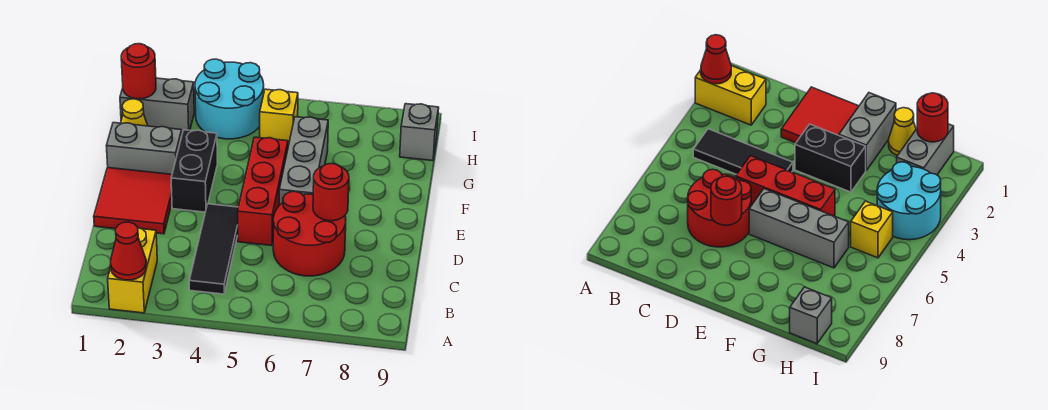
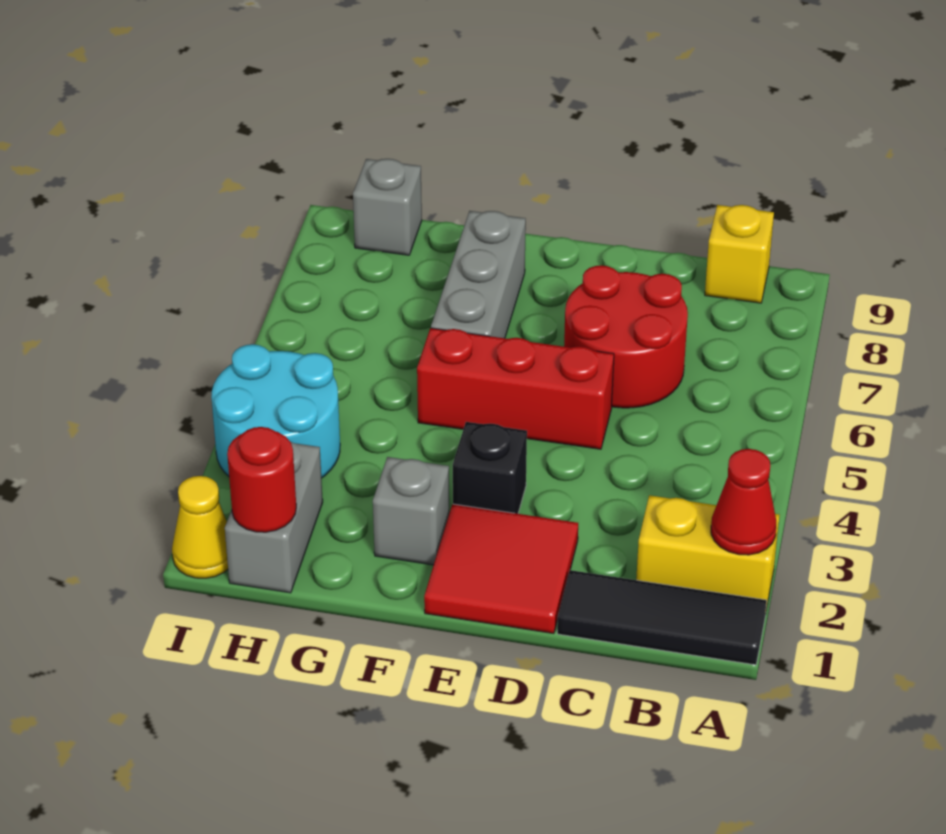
black 1x3 tile [189,204,238,294] -> black 1x3 tile moved to [557,570,767,665]
red 1x1 round brick [313,164,349,221] -> none
black 1x2 brick [171,130,217,212] -> black 1x1 brick [453,422,527,514]
grey 1x3 brick [279,117,328,206] -> grey 1x3 brick turned to [431,211,526,338]
grey 1x2 brick [107,123,182,174] -> grey 1x1 brick [373,457,449,565]
yellow 1x1 cone [121,99,148,126] -> yellow 1x1 cone moved to [172,476,228,578]
yellow 1x1 brick [260,89,298,146] -> yellow 1x1 brick moved to [705,205,774,303]

